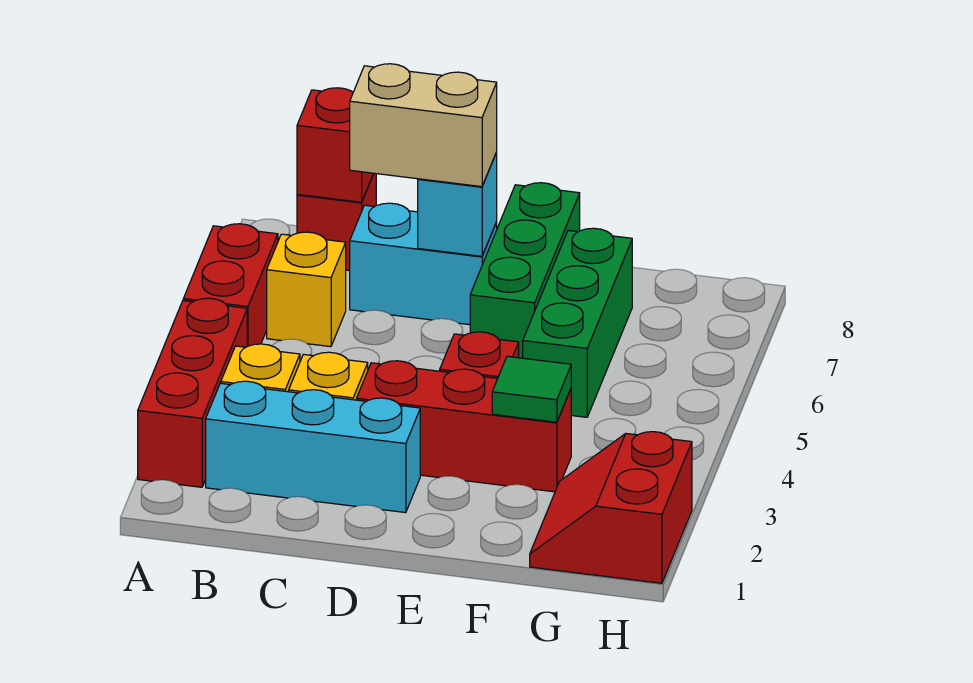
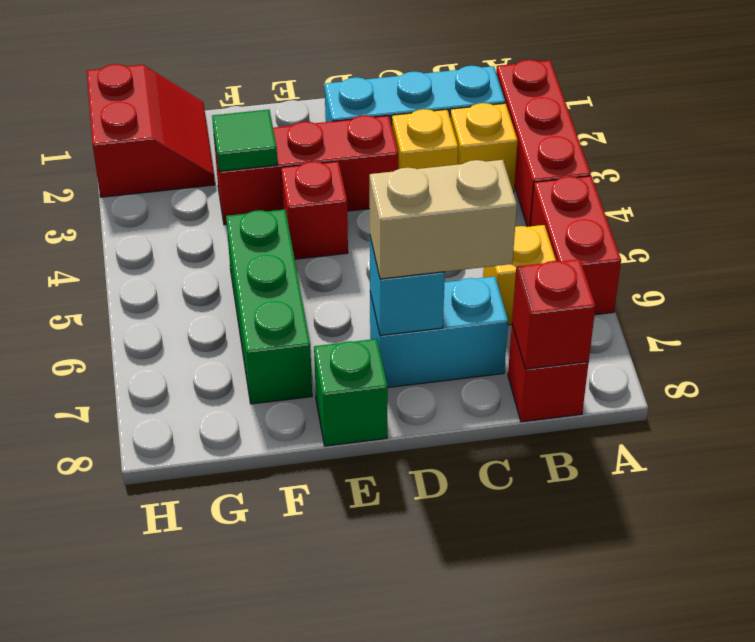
green 1x3 brick [470,183,580,358] -> green 1x1 brick [314,339,388,446]

